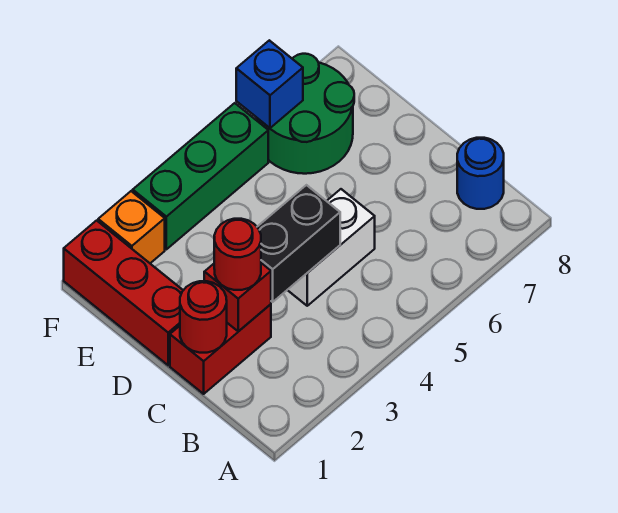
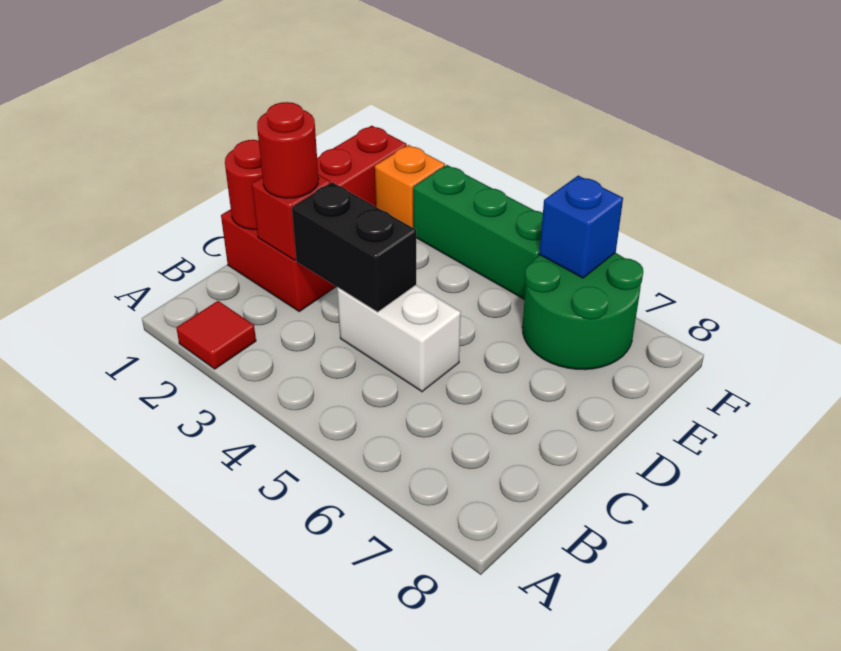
none -> red 1x1 tile [176,301,256,369]
blue 1x1 round brick [457,138,504,209] -> none

